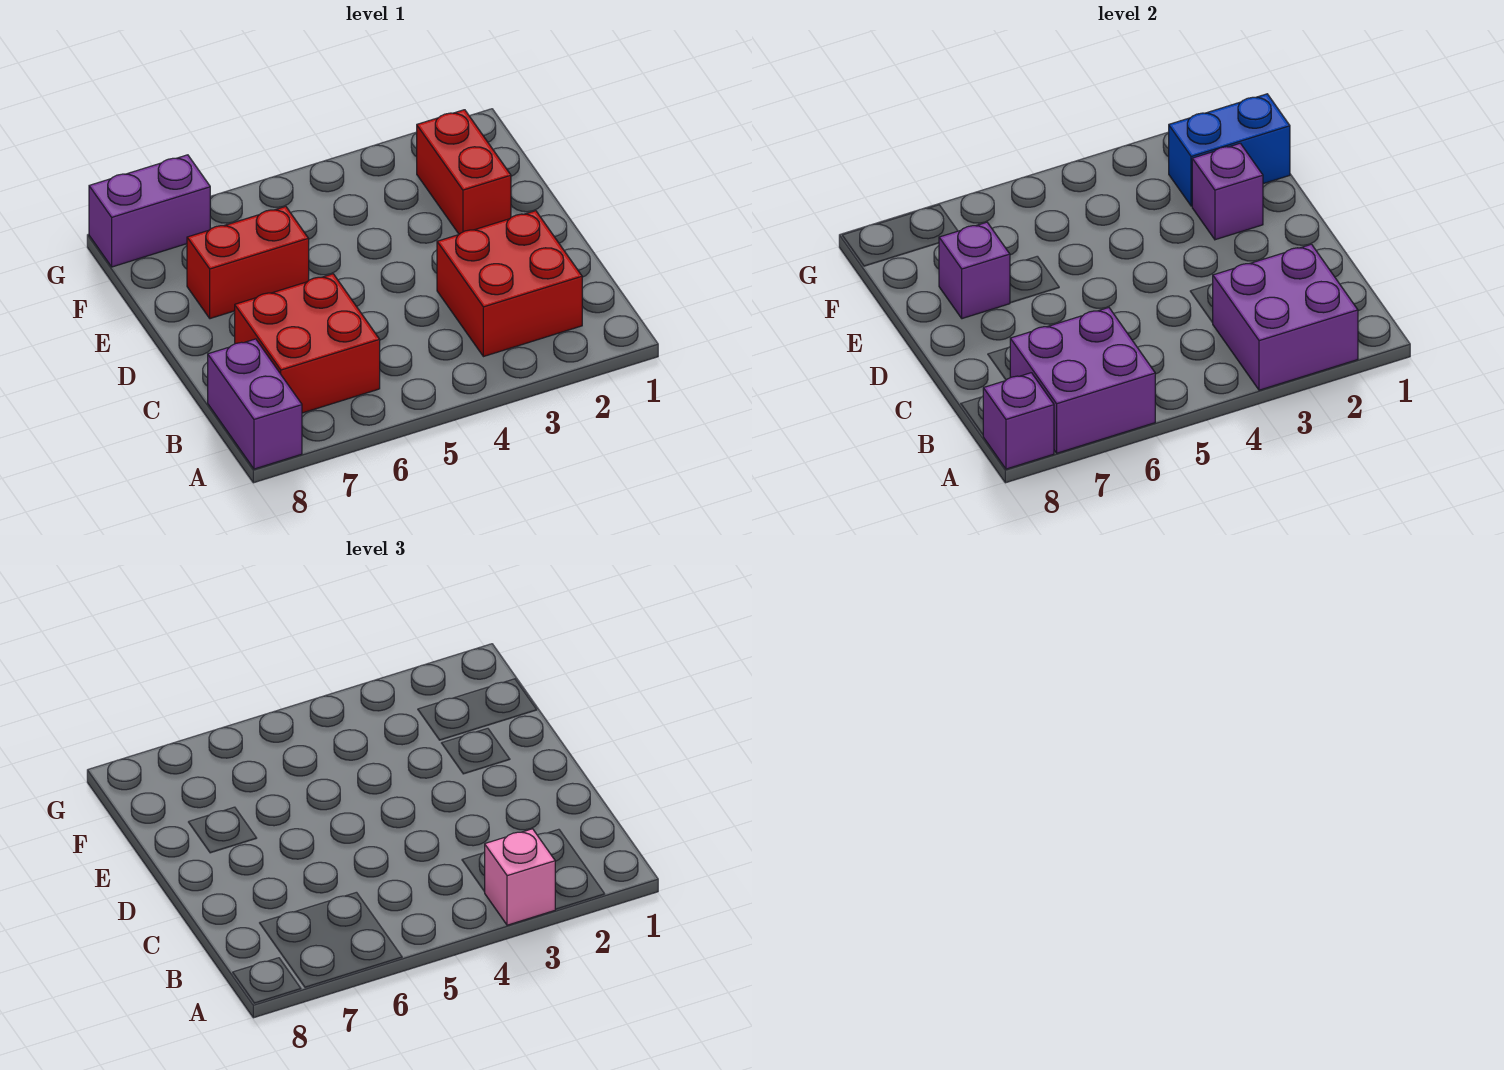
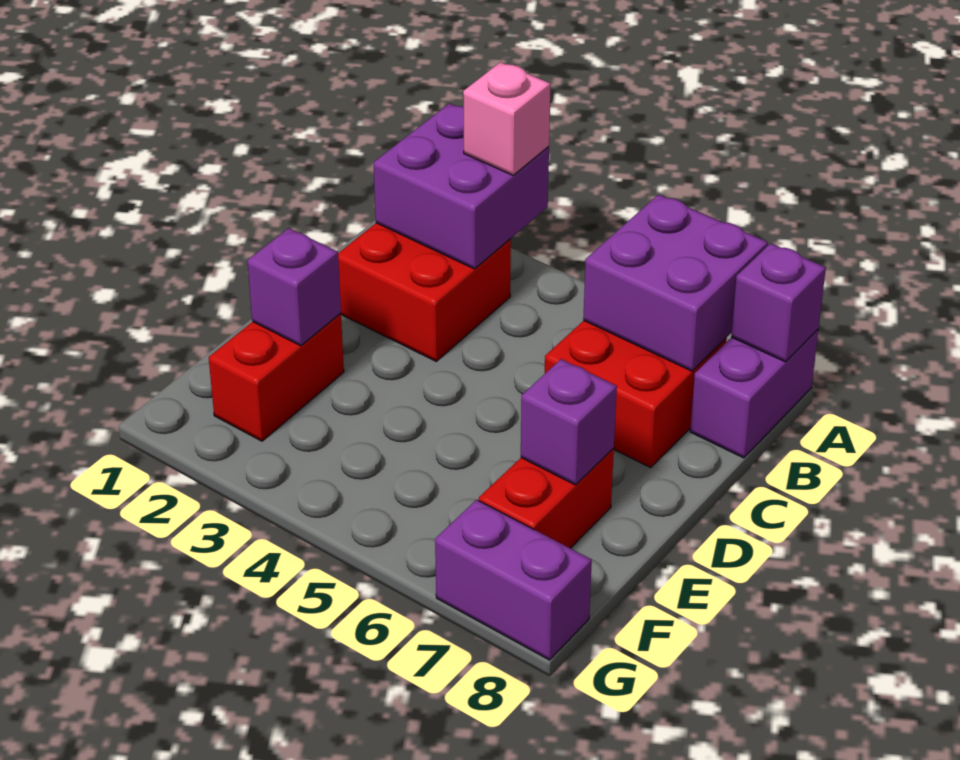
red 1x2 brick [187,206,309,319] -> red 1x2 brick turned to [479,449,614,548]
blue 1x2 brick [1169,94,1290,206] -> none

